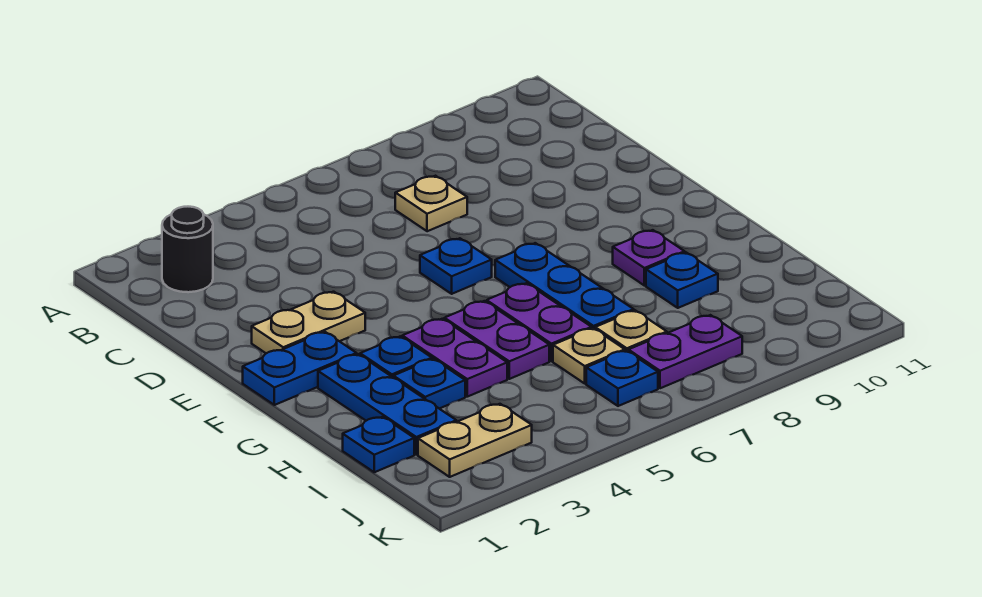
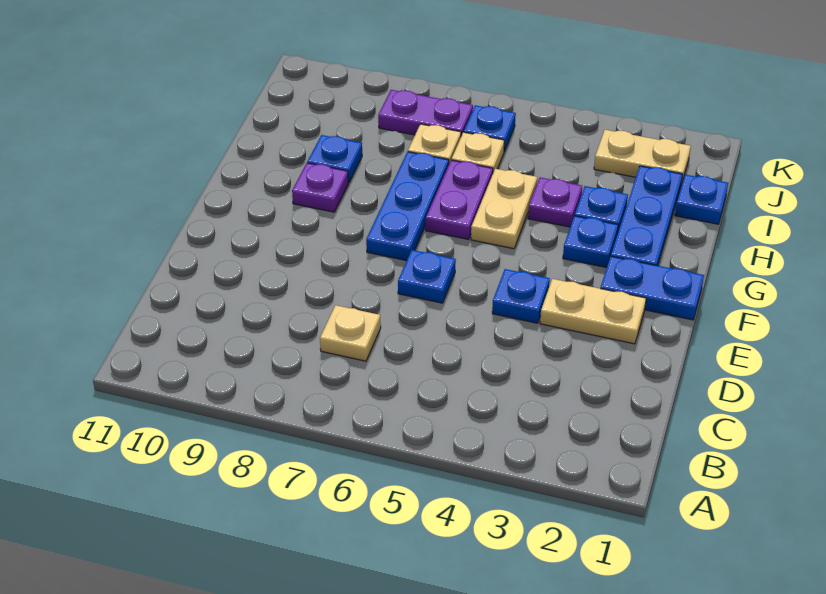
black 1x1 round brick [162,207,213,292] -> none
none -> blue 1x1 plate [492,269,550,323]
purple 1x2 plate [402,319,507,397] -> purple 1x1 plate [528,177,582,227]
purple 1x2 plate [444,301,549,379] -> tan 1x2 plate [471,169,537,249]

